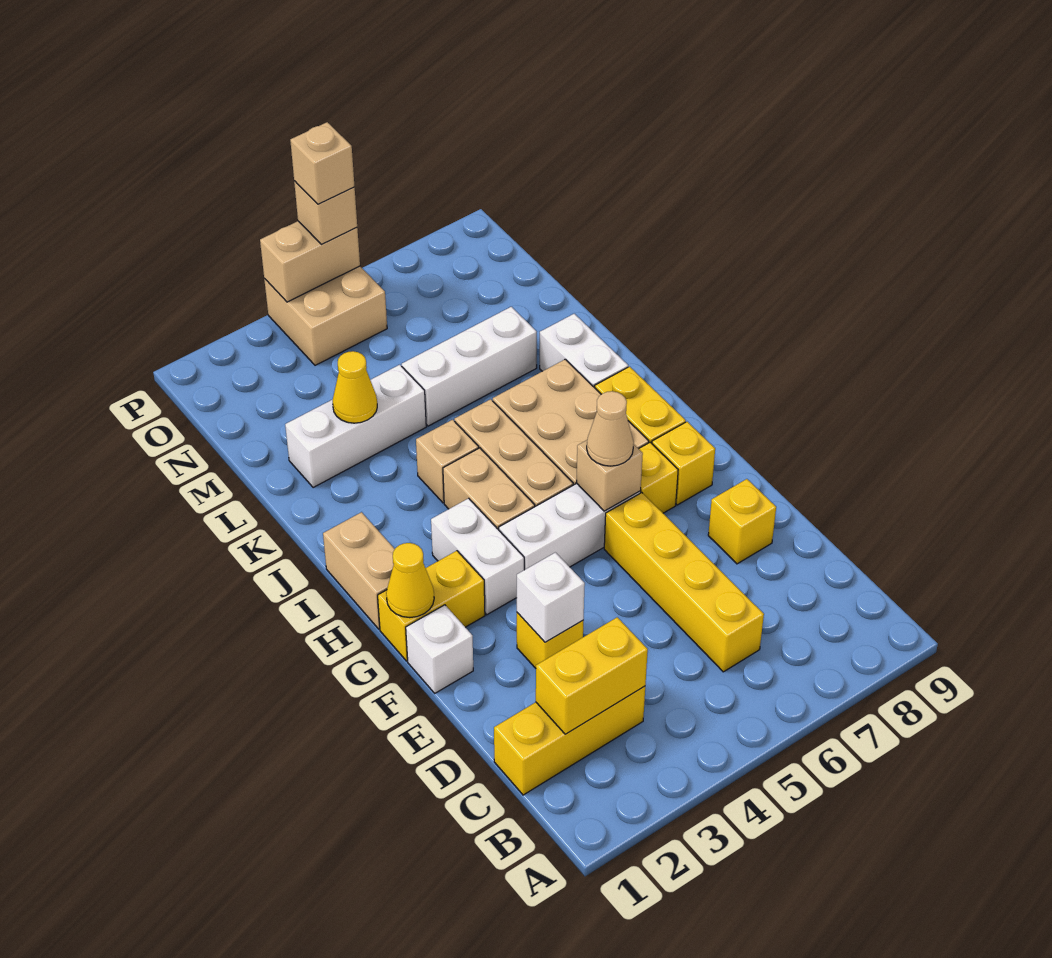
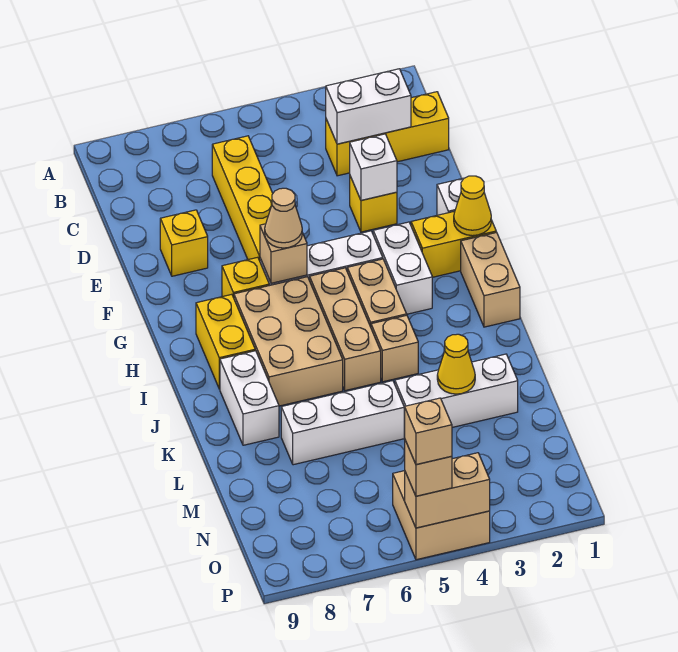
yellow 1x2 brick [536,617,648,734] -> white 1x2 brick [326,69,411,144]
yellow 1x1 brick [652,422,715,505] -> none

